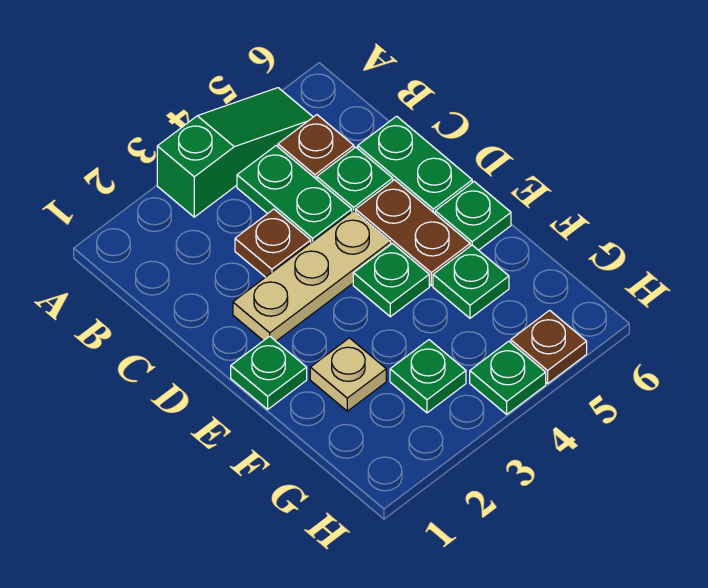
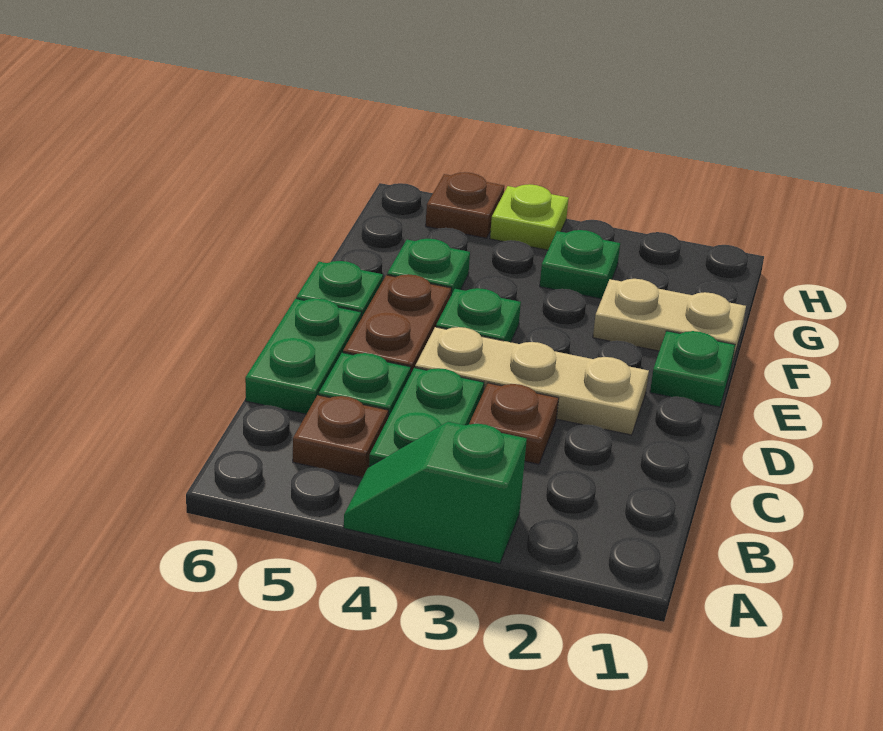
green 1x3 slope [157,88,313,217] -> green 1x2 slope [344,422,527,564]
tan 1x1 plate [310,338,386,411] -> tan 1x2 plate [593,279,746,363]
green 1x1 plate [470,341,546,414] -> lime 1x1 plate [490,184,569,250]

